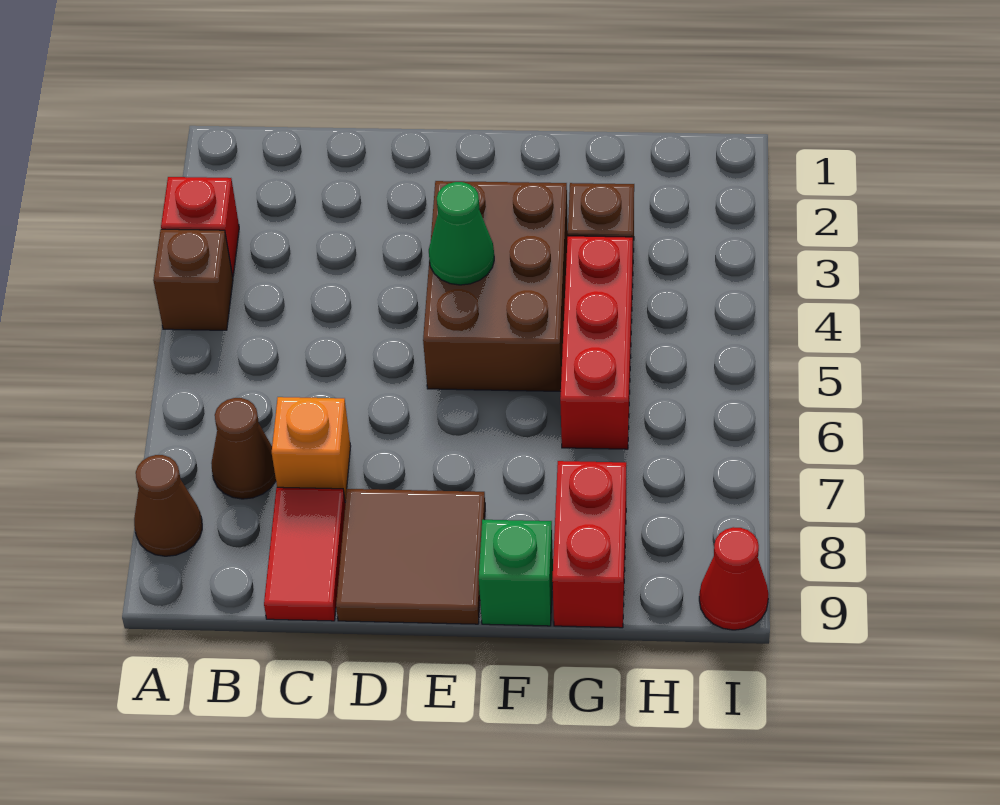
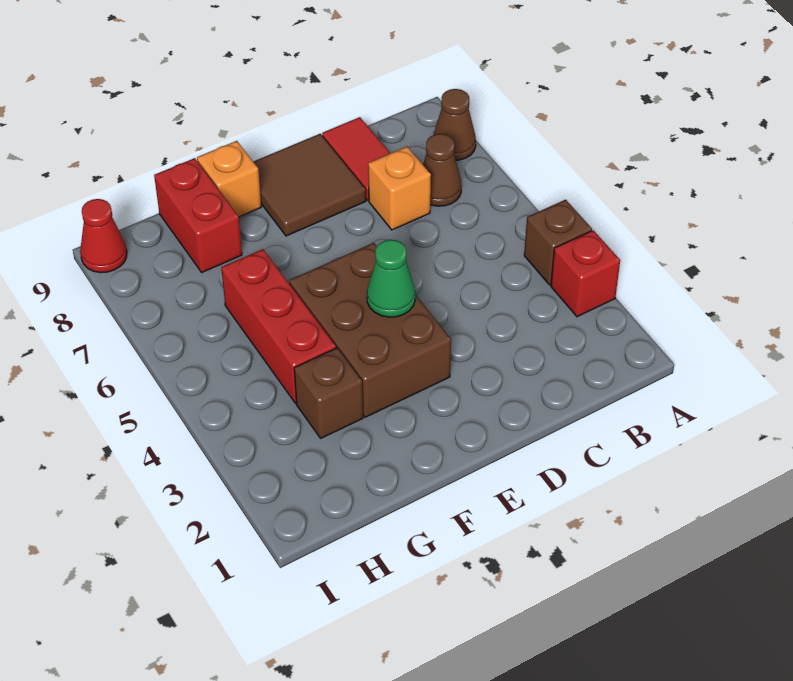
green 1x1 brick [479,520,553,626] -> orange 1x1 brick [197,141,261,217]

